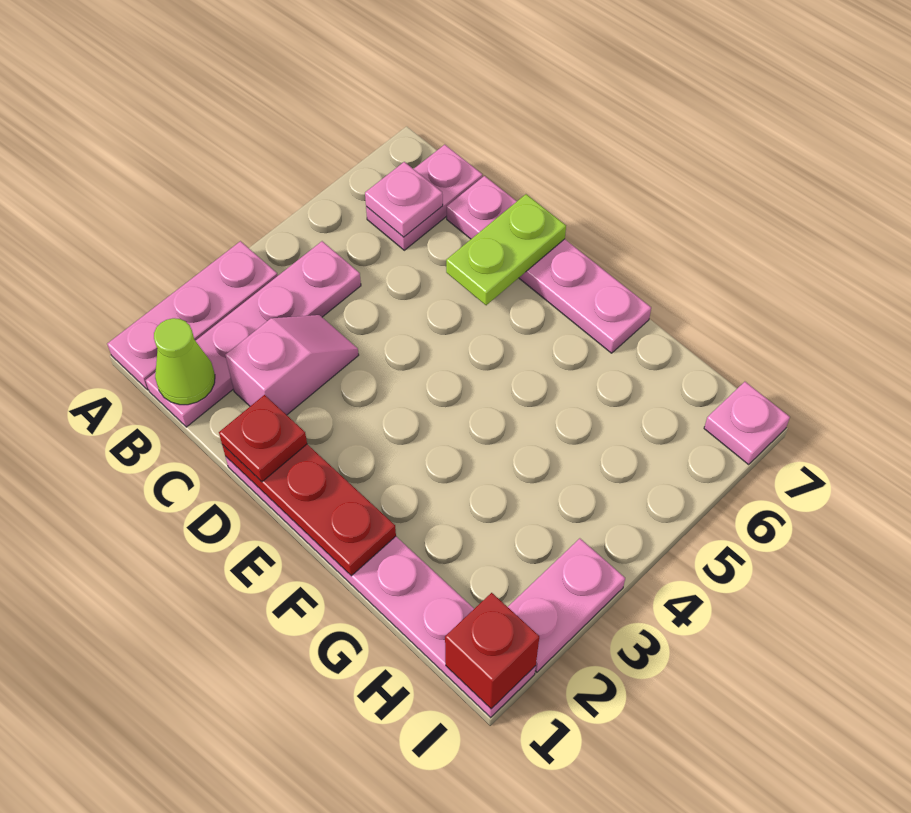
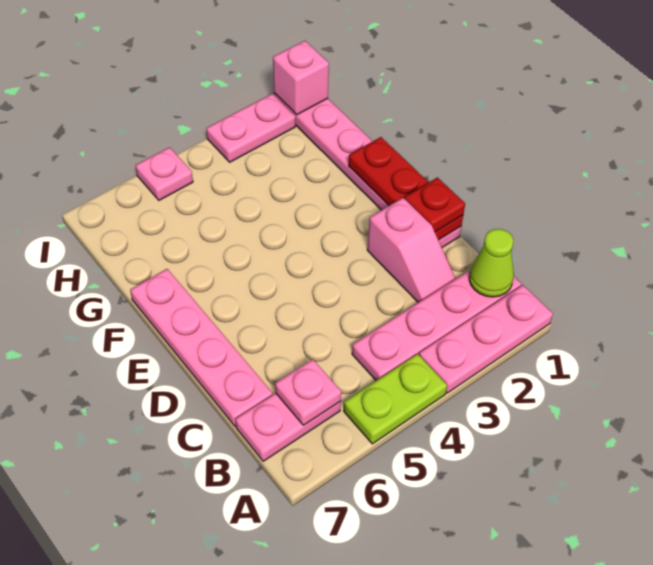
pink 1x2 slope [225,315,359,415] -> pink 1x2 slope turned to [367,198,455,303]
lime 1x2 plate [446,194,566,305] -> lime 1x2 plate moved to [344,354,447,444]
red 1x1 brick [445,593,539,709] -> pink 1x1 brick [273,41,329,115]
pink 1x1 plate [704,382,790,465] -> pink 1x1 plate moved to [135,147,193,200]

